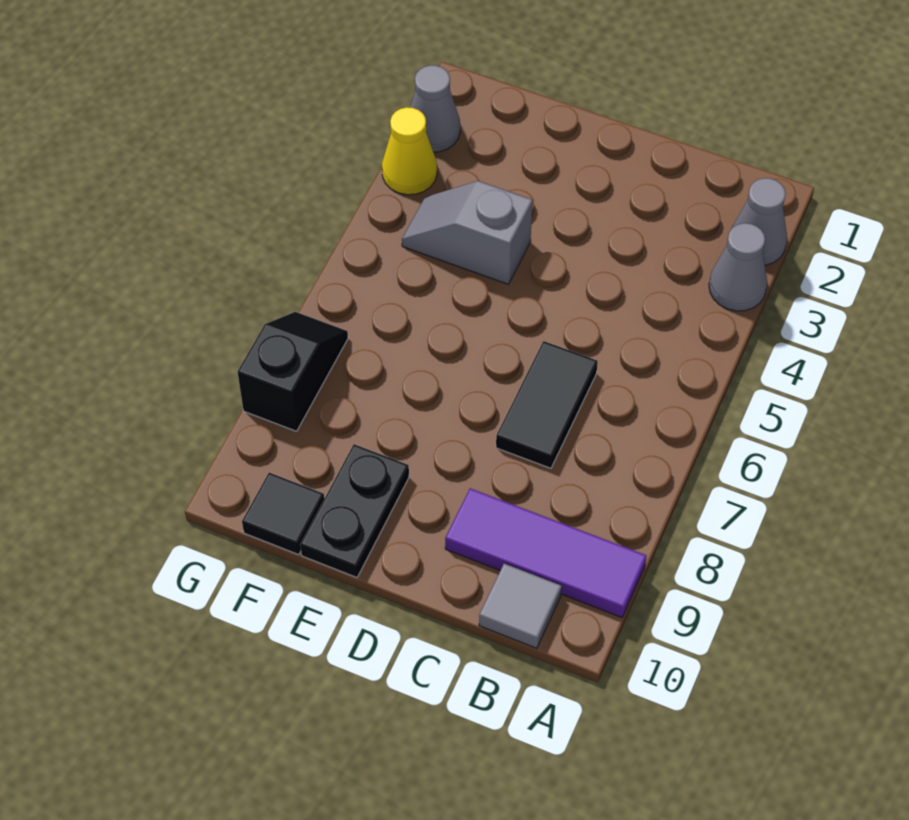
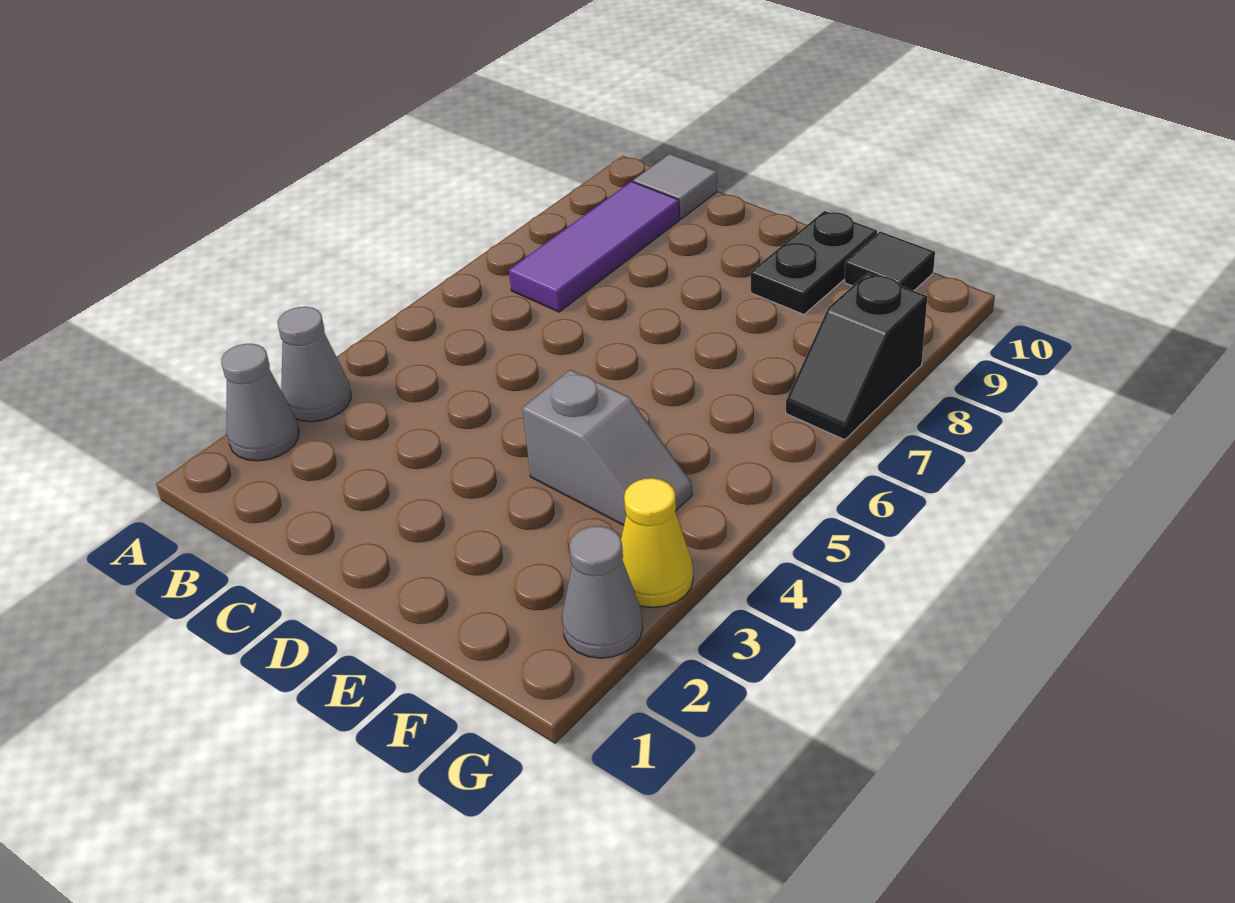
purple 1x3 tile [445,488,646,618] -> purple 1x3 tile turned to [509,181,680,312]
black 1x2 tile [496,341,598,468] -> none

